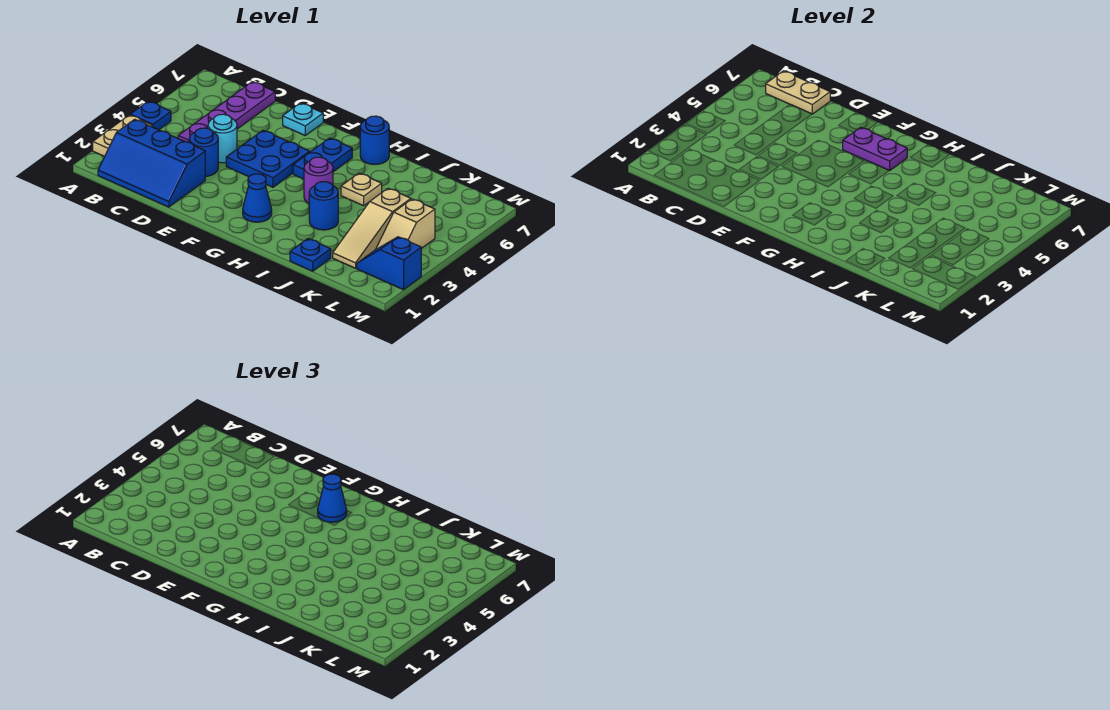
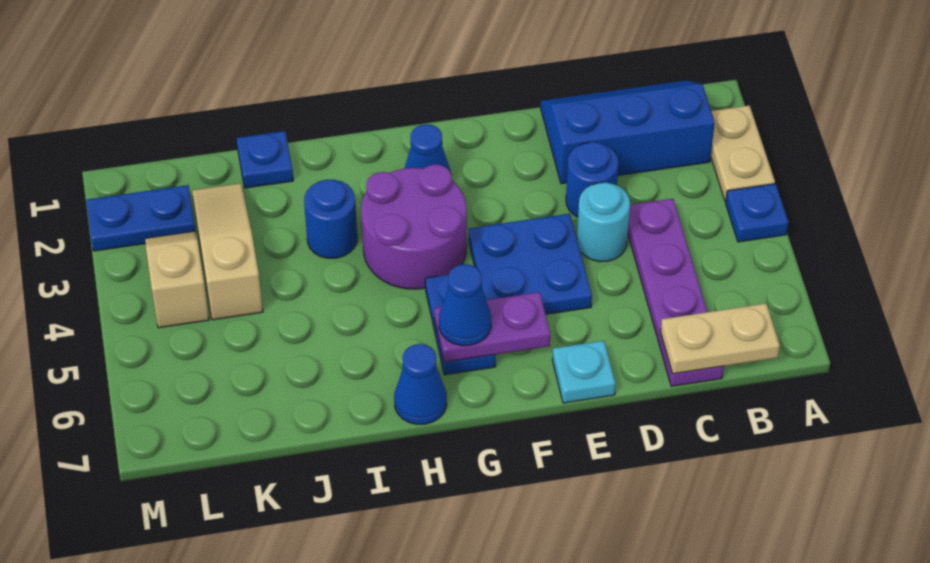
purple 1x1 round brick [304,157,333,203] -> purple 2x2 round brick [361,164,467,289]
blue 1x1 round brick [360,116,389,165] -> blue 1x1 cone [394,344,447,424]
tan 1x1 plate [341,173,382,206] -> none
blue 1x2 slope [357,237,421,290] -> blue 1x2 plate [86,185,196,251]

